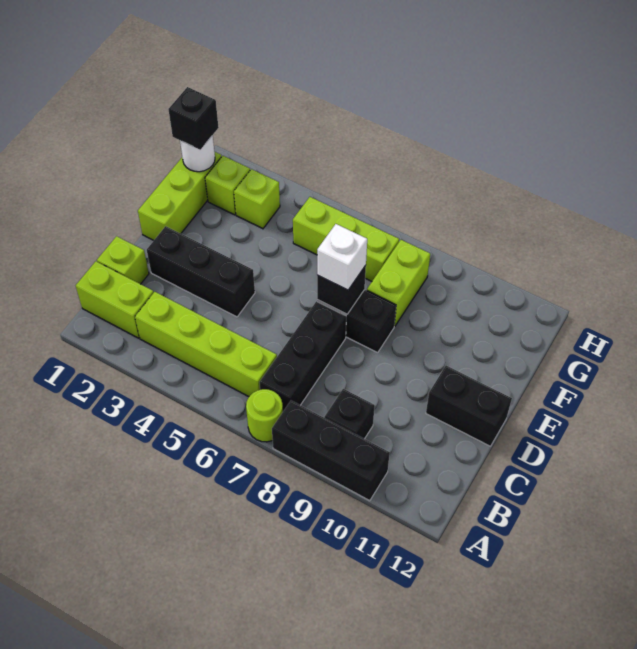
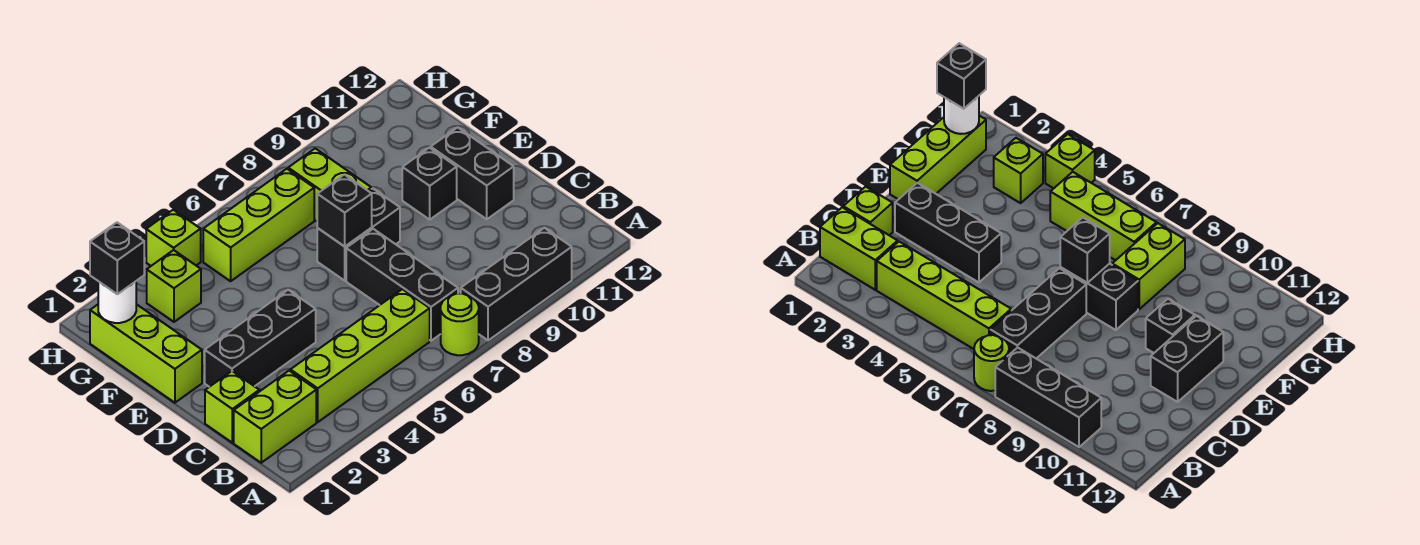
black 1x1 brick [325,389,375,439] -> black 1x1 brick moved to [402,148,457,220]
black 1x2 brick [426,366,512,446] -> black 1x2 brick turned to [431,127,514,219]
white 1x1 brick [317,224,367,290] -> none
lime 1x1 brick [205,156,250,215] -> lime 1x1 brick moved to [146,210,201,266]

